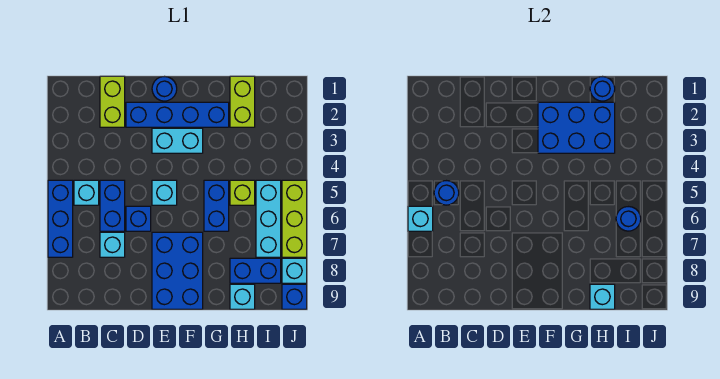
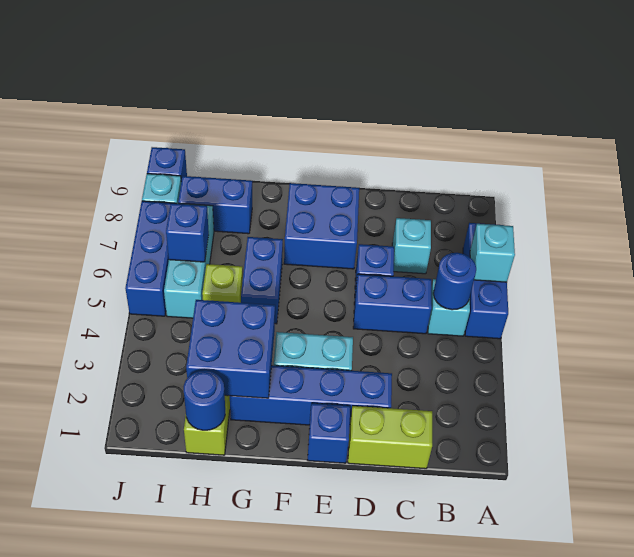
lime 1x2 brick [100,76,125,127] -> lime 1x2 brick turned to [348,406,432,469]
blue 1x2 brick [100,180,125,231] -> blue 1x2 brick turned to [353,274,432,334]
blue 1x1 round brick [152,77,177,101] -> blue 1x1 brick [308,403,350,463]
cyan 1x1 brick [152,180,177,205] -> none
blue 2x3 brick [152,232,203,309] -> blue 2x2 brick [284,183,359,269]
blue 2x3 brick [538,102,615,153] -> blue 2x2 brick [186,300,275,398]
cyan 1x1 brick [230,284,255,309] -> none
cyan 1x1 brick [590,284,615,309] -> none
blue 1x1 round brick [616,207,641,231] -> blue 1x1 brick [166,203,209,262]
lime 1x3 brick [282,180,307,257] -> blue 1x3 brick [125,201,176,316]

